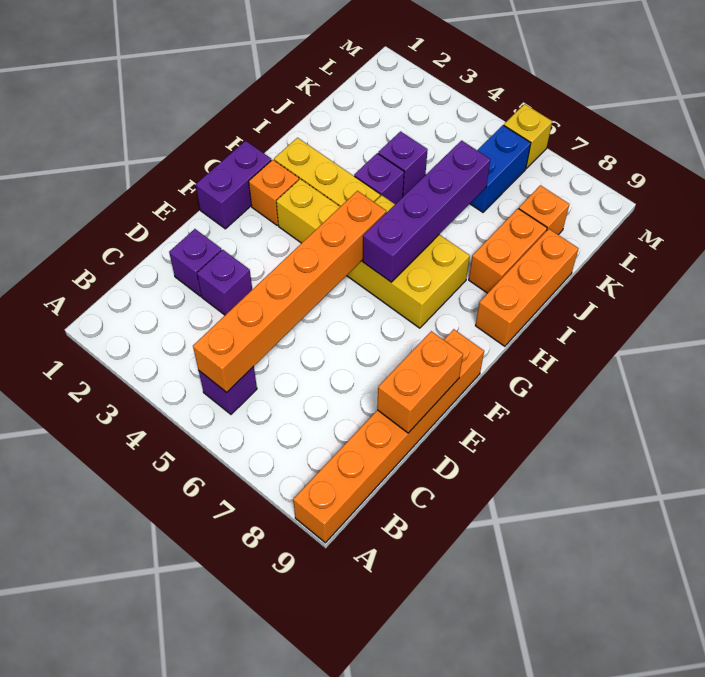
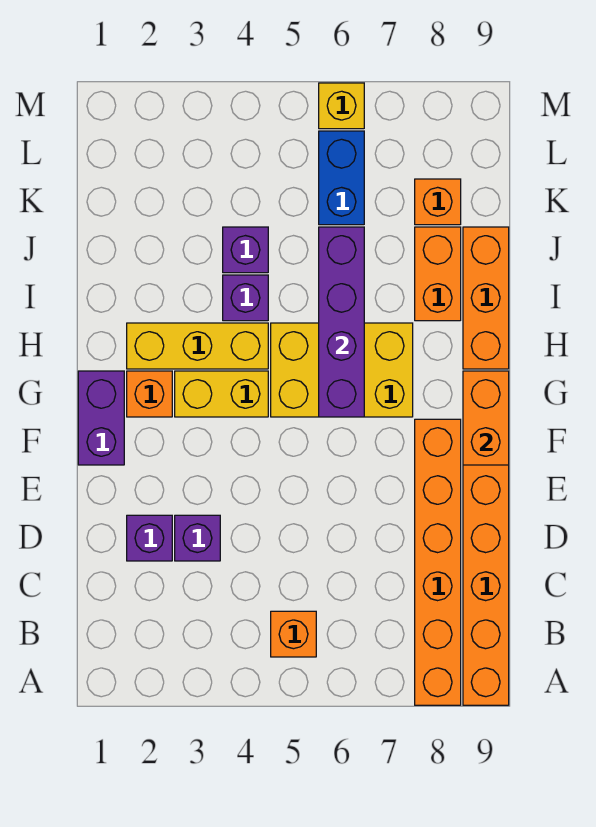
purple 1x1 brick [199,367,257,414] -> orange 1x1 brick [271,611,316,657]
orange 1x6 brick [193,191,386,392] -> orange 1x6 brick moved to [415,419,461,705]
orange 1x2 brick [377,331,463,433] -> orange 1x2 brick moved to [463,371,509,465]

